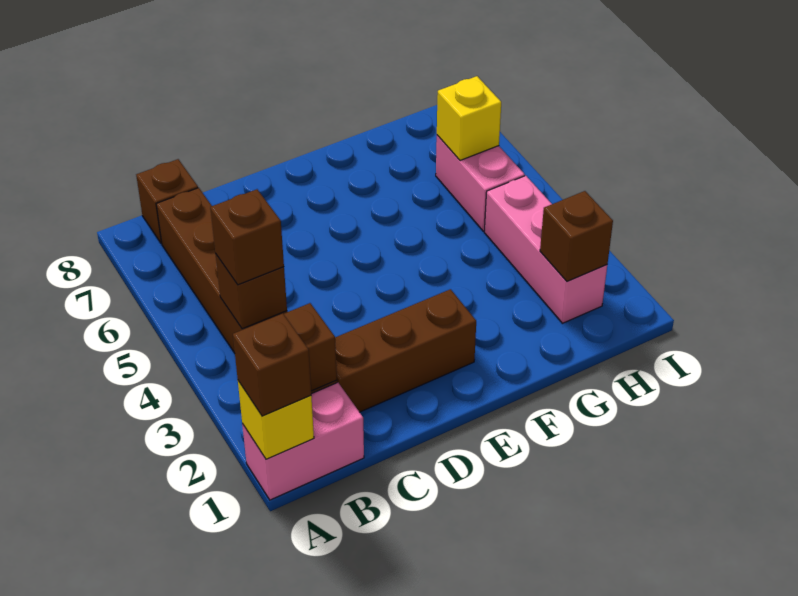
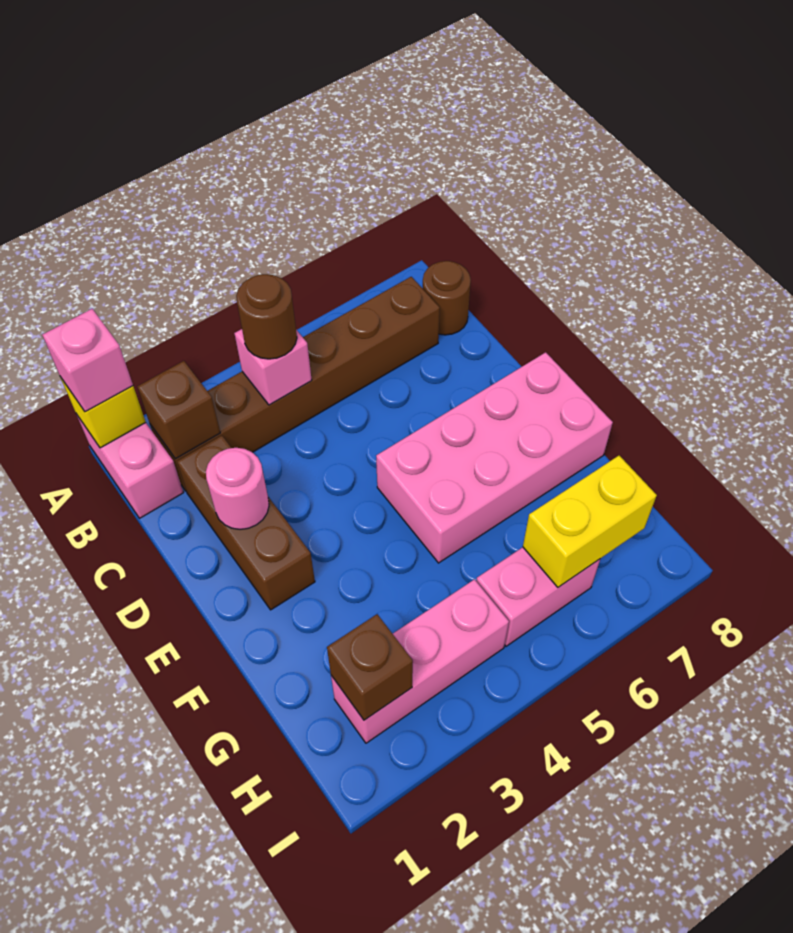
brown 1x1 brick [233,313,311,416] -> pink 1x1 brick [42,309,133,412]
brown 1x1 brick [216,255,287,329] -> pink 1x1 brick [234,329,312,405]
brown 1x1 brick [210,189,284,285] -> brown 1x1 round brick [236,274,297,359]
brown 1x1 brick [136,159,198,244] -> brown 1x1 round brick [423,261,471,335]
none -> pink 1x1 round brick [206,448,269,529]
none -> pink 2x4 brick [376,352,613,563]
yellow 1x1 brick [437,76,501,161] -> yellow 1x2 brick [523,456,657,587]

